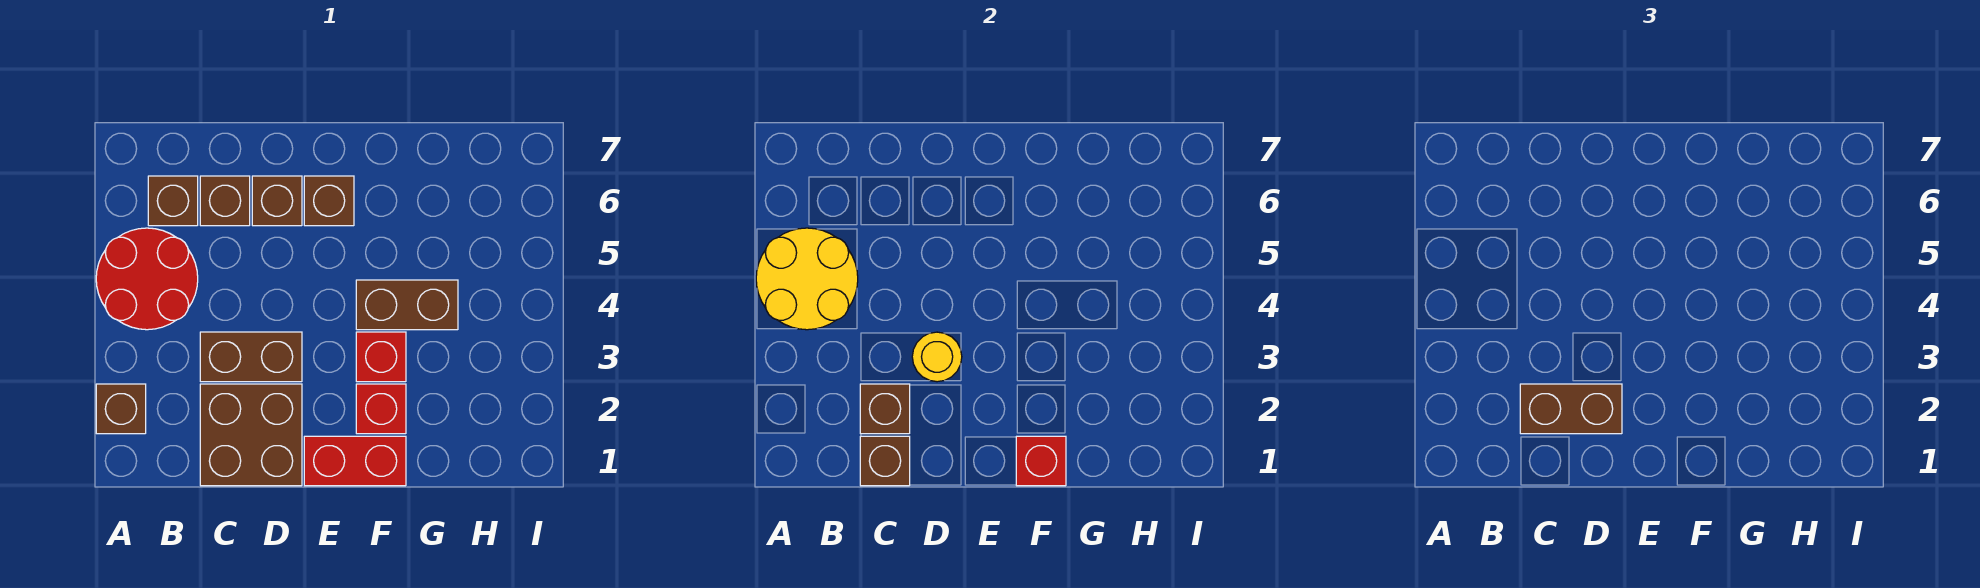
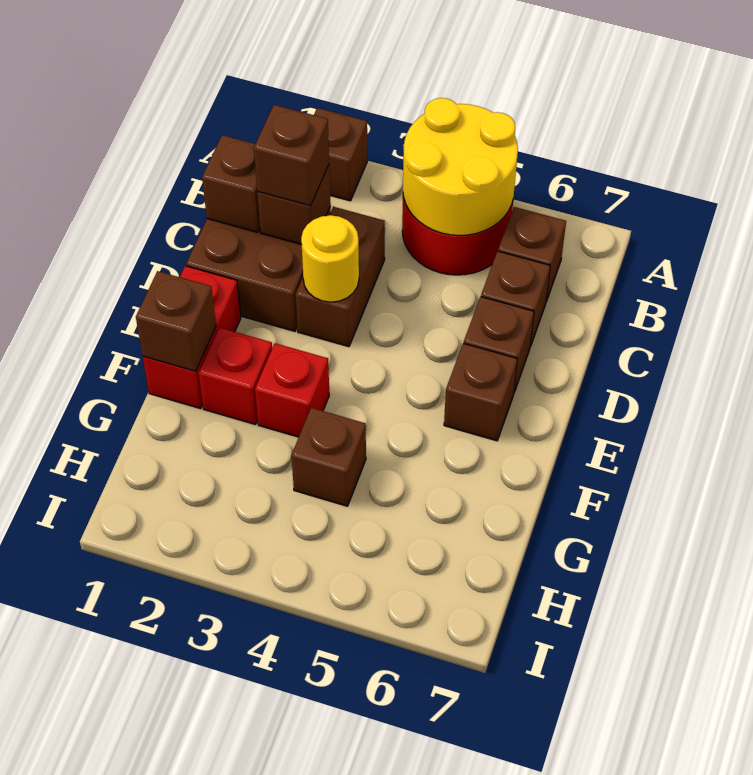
brown 1x2 brick [1520,384,1622,434] -> brown 1x1 brick [254,105,329,206]
red 1x1 brick [1016,436,1066,486] -> brown 1x1 brick [136,271,216,371]
brown 1x2 brick [356,280,458,330] -> brown 1x1 brick [291,408,366,506]

